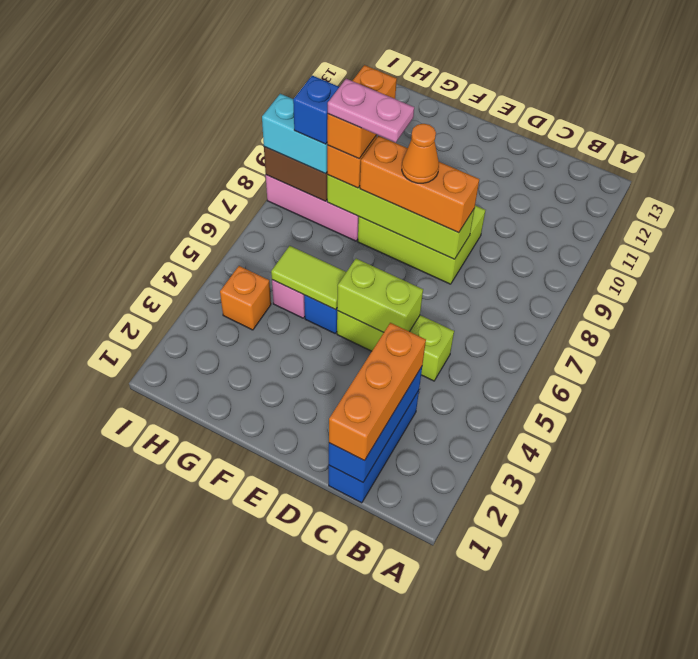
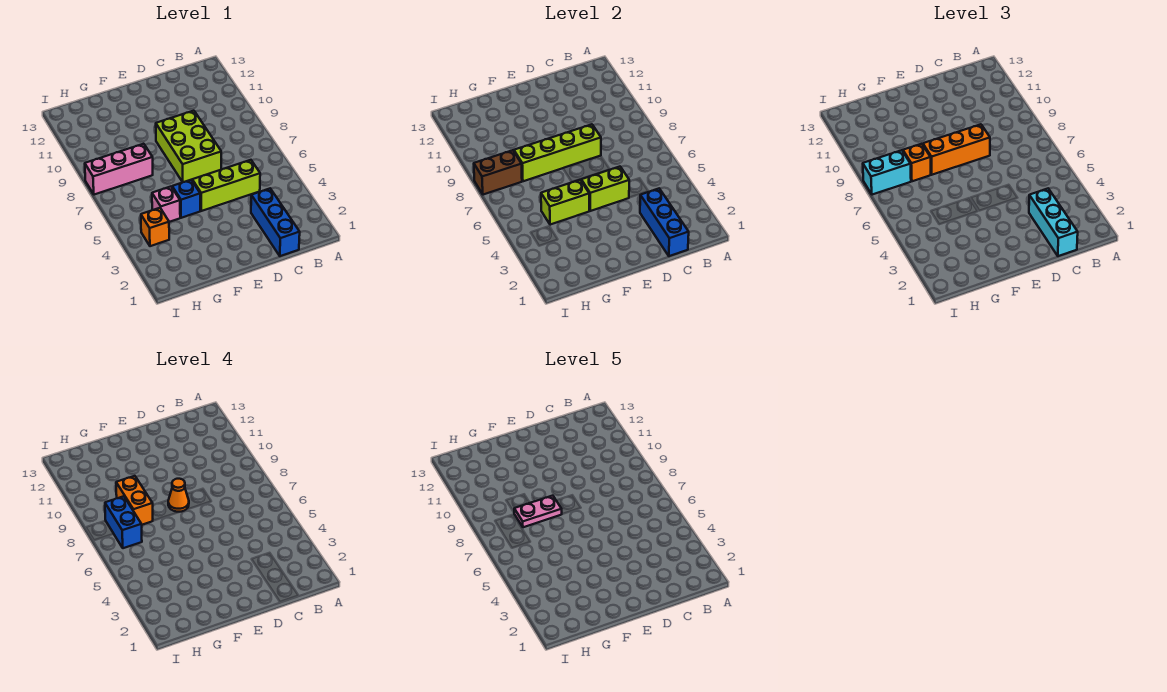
orange 1x3 brick [329,323,426,461] -> cyan 1x3 brick [1029,189,1078,256]
lime 2x3 brick [358,205,485,284] -> lime 2x3 brick turned to [156,111,221,182]
lime 1x2 tile [271,246,346,310] -> lime 1x2 brick [541,180,589,225]
blue 1x1 brick [293,76,339,144] -> blue 1x2 brick [105,496,142,548]

